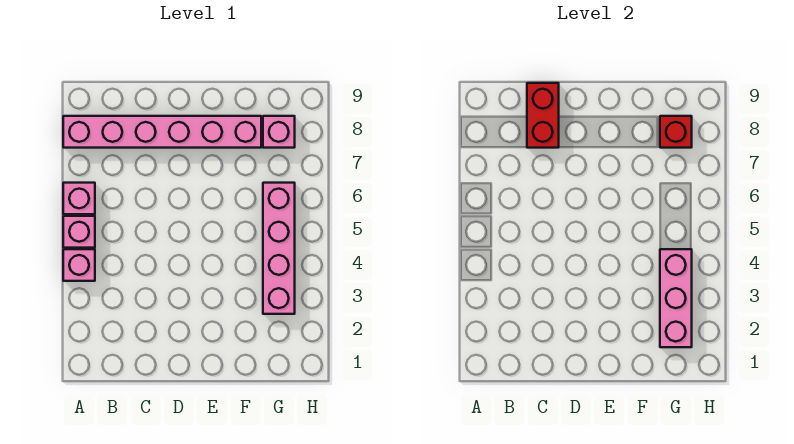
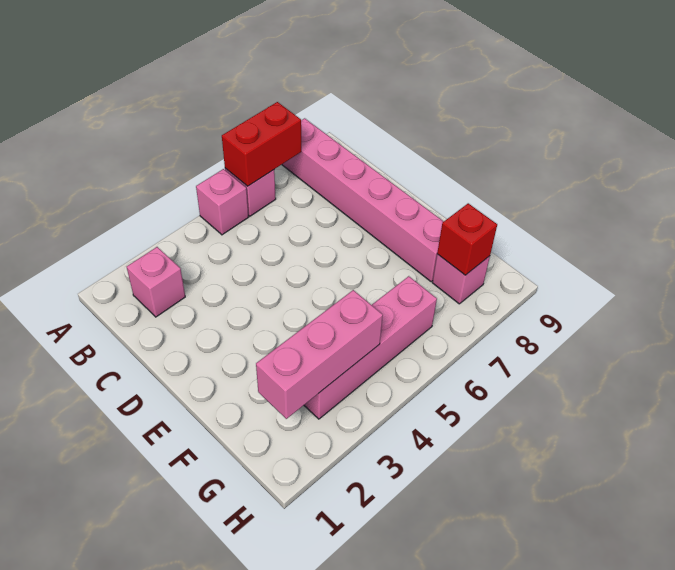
pink 1x1 brick [63,249,95,281] -> pink 1x1 brick moved to [127,247,185,317]
red 1x2 brick [527,83,559,148] -> red 1x2 brick moved to [222,102,301,186]

